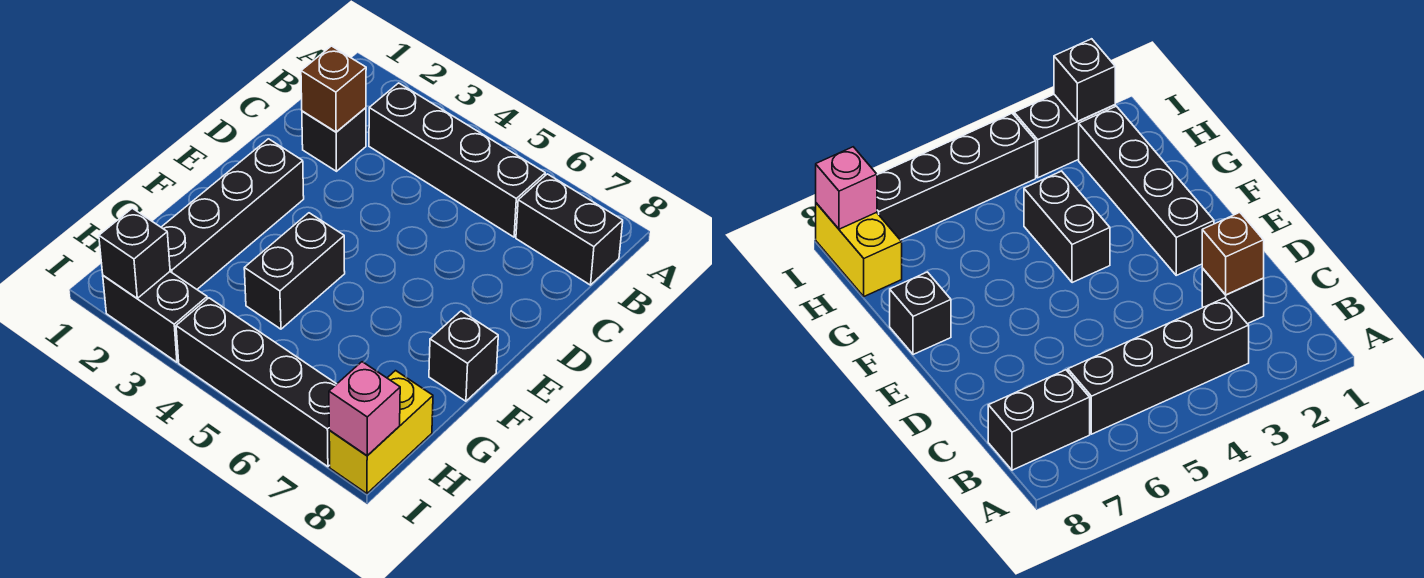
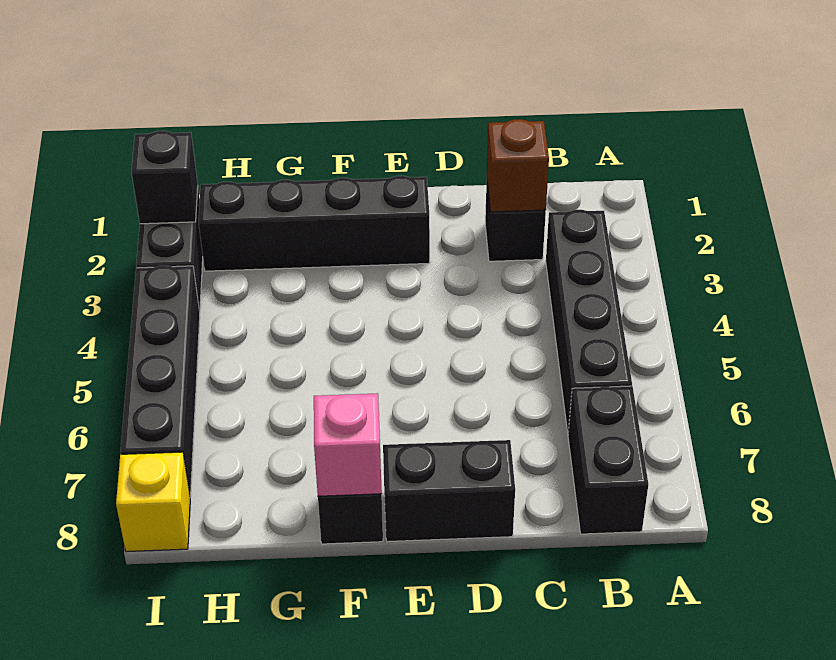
black 1x2 brick [244,213,345,329] -> black 1x2 brick moved to [383,440,515,542]
yellow 1x2 brick [329,371,433,493] -> yellow 1x1 brick [116,452,190,552]
pink 1x1 brick [329,362,400,456] -> pink 1x1 brick moved to [314,393,382,496]

